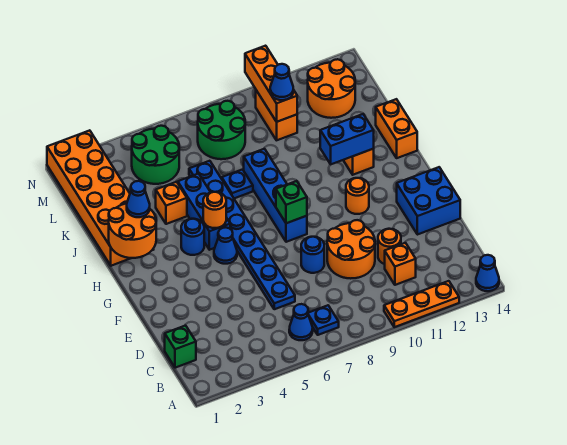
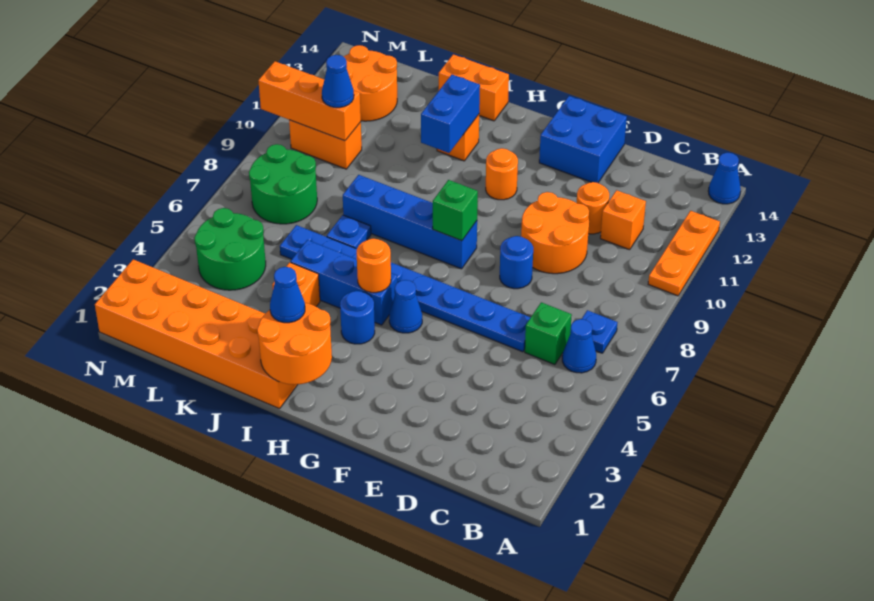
green 1x1 brick [165,325,196,368] -> green 1x1 brick moved to [525,302,572,365]

